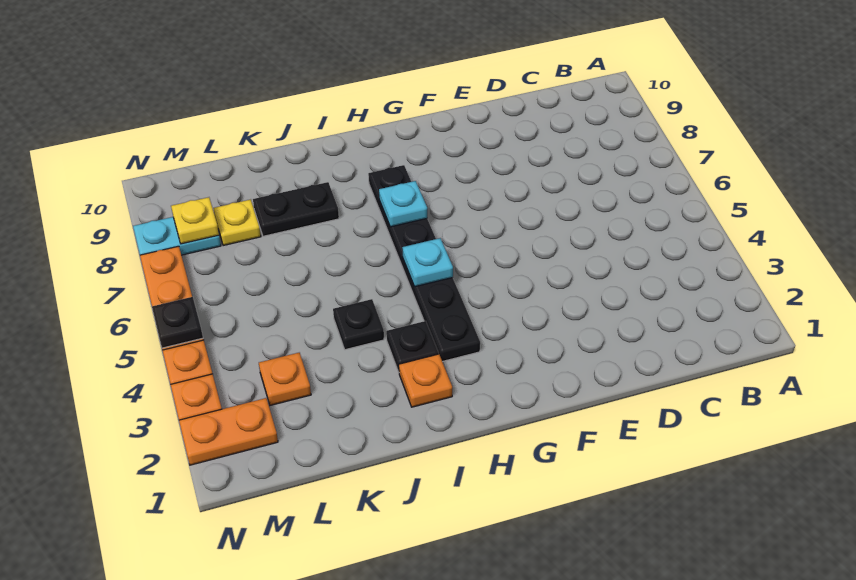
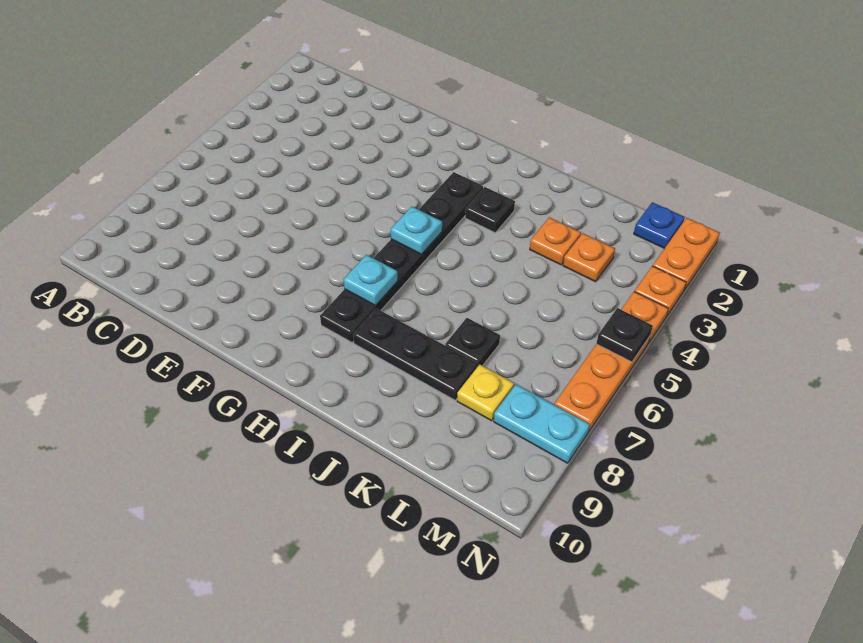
orange 1x1 plate [399,354,452,407] -> orange 1x1 plate moved to [530,217,581,265]
black 1x1 plate [333,299,384,350] -> black 1x1 plate moved to [445,318,500,366]
black 1x2 plate [253,182,339,236] -> black 1x3 plate [353,308,478,400]
none -> blue 1x1 plate [634,202,685,248]
orange 1x2 plate [179,398,278,465] -> orange 1x2 plate turned to [653,218,720,290]
yellow 1x1 plate [171,197,219,244] -> none

